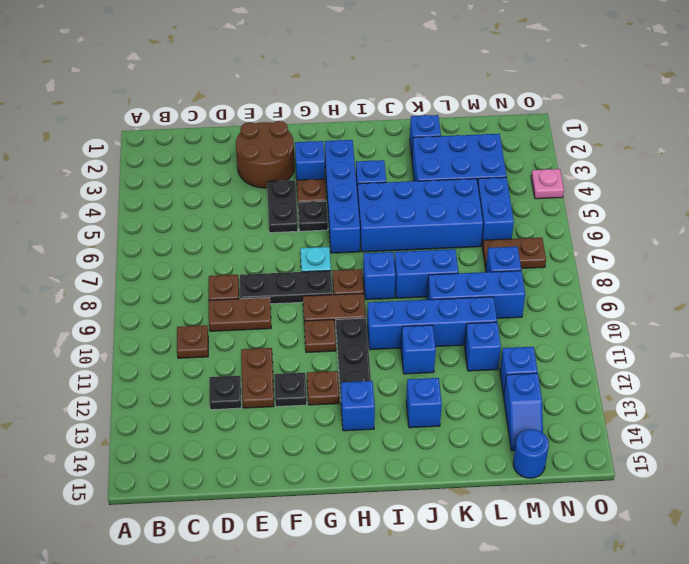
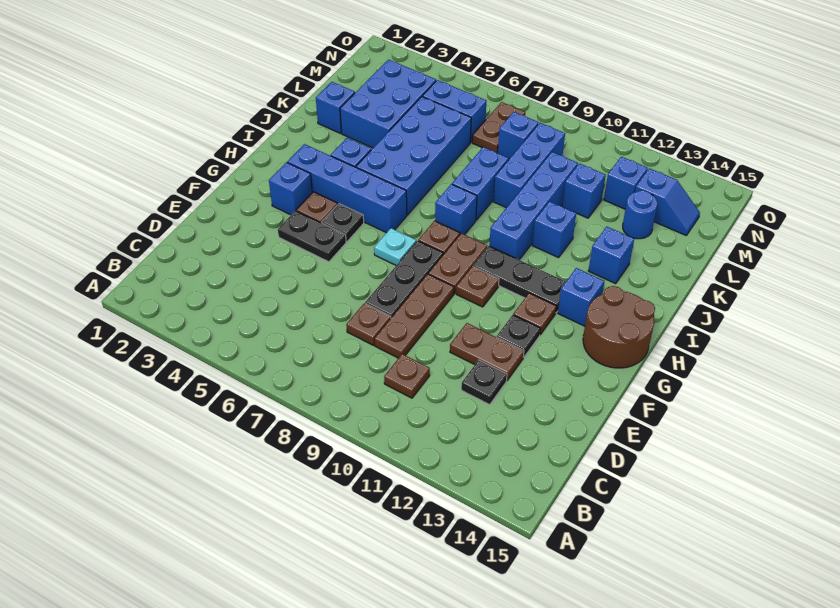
brown 1x2 plate [209,298,271,331] -> brown 1x3 plate [374,274,454,358]
brown 2x2 round brick [236,121,294,188] -> brown 2x2 round brick moved to [583,286,655,368]
blue 1x1 round brick [513,429,549,478] -> blue 1x1 round brick moved to [623,191,657,239]
pink 1x1 plate [531,169,564,199] -> none

